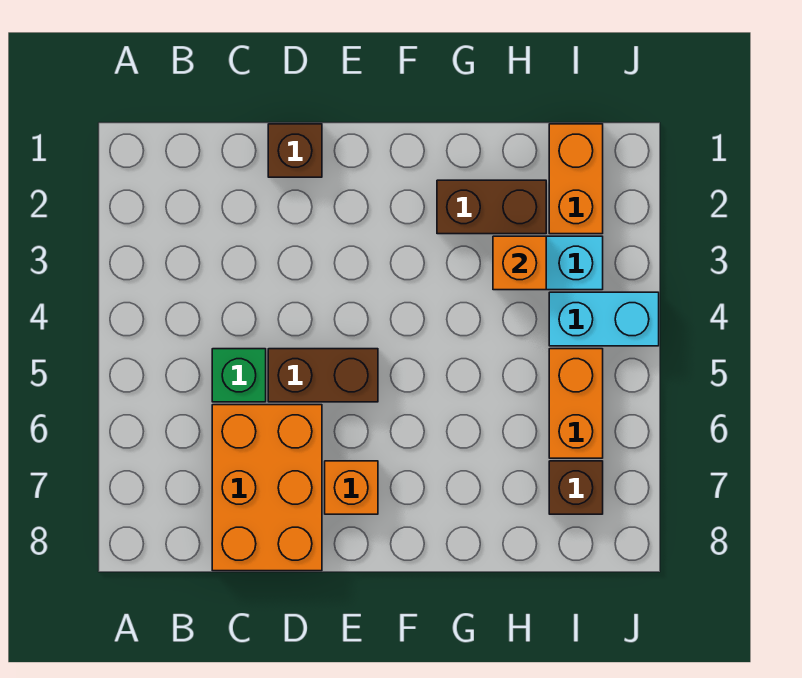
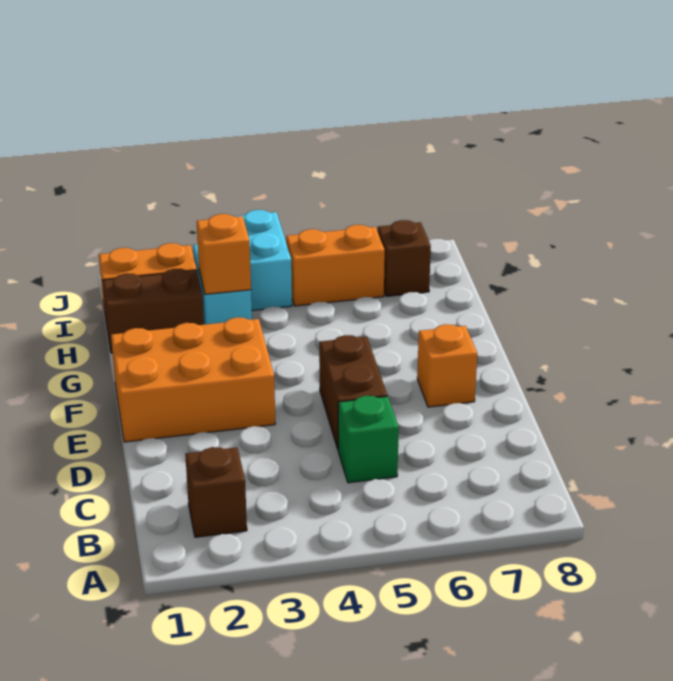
orange 2x3 brick [212,405,322,571] -> orange 2x3 brick moved to [111,317,275,442]
brown 1x1 brick [268,124,322,177] -> brown 1x1 brick moved to [185,447,247,537]
brown 1x2 brick [437,180,546,234] -> brown 1x2 brick turned to [103,269,204,353]

